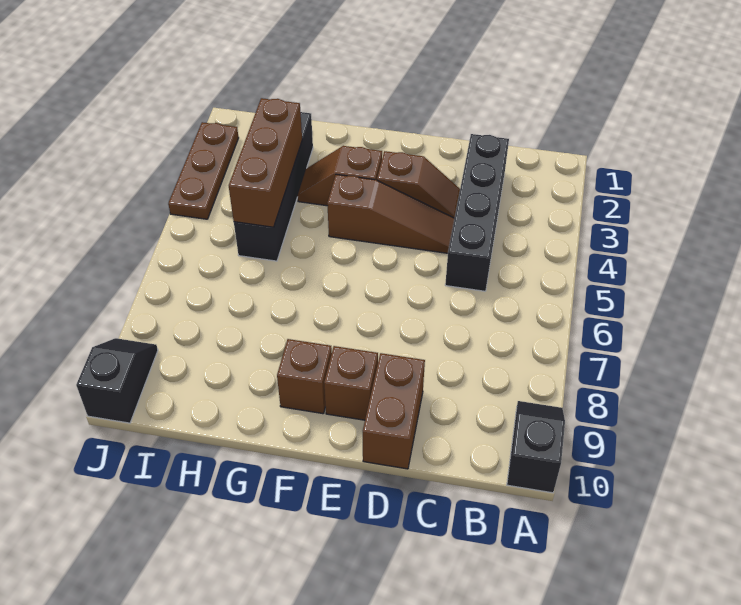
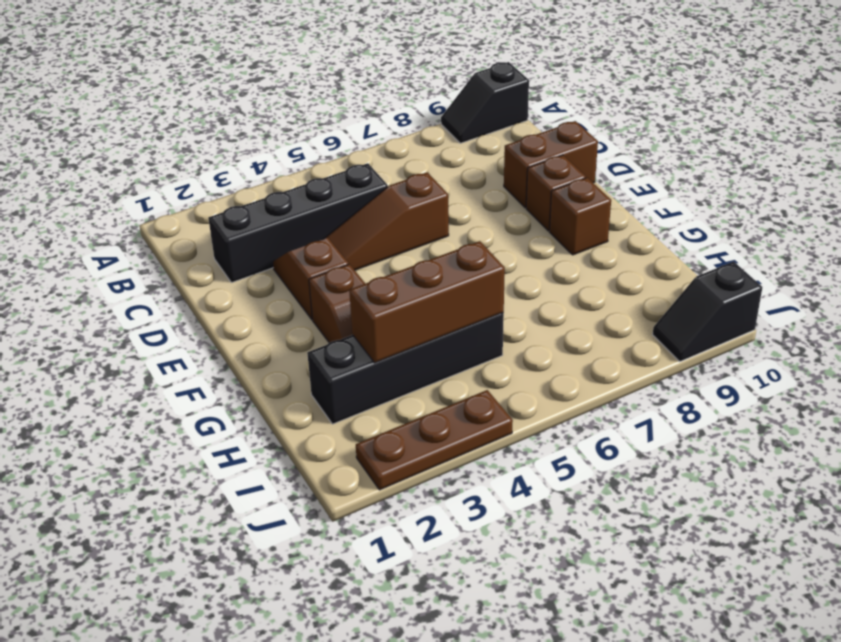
brown 1x3 slope [327,174,455,253] -> brown 1x3 slope turned to [324,172,449,270]

